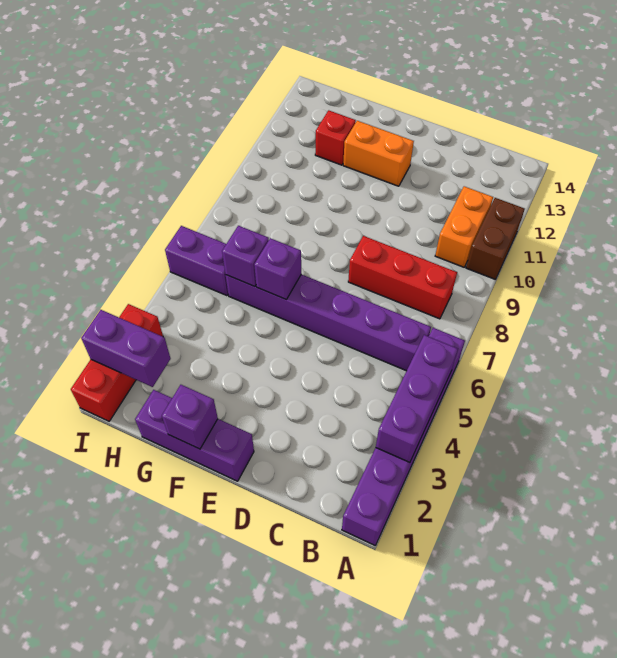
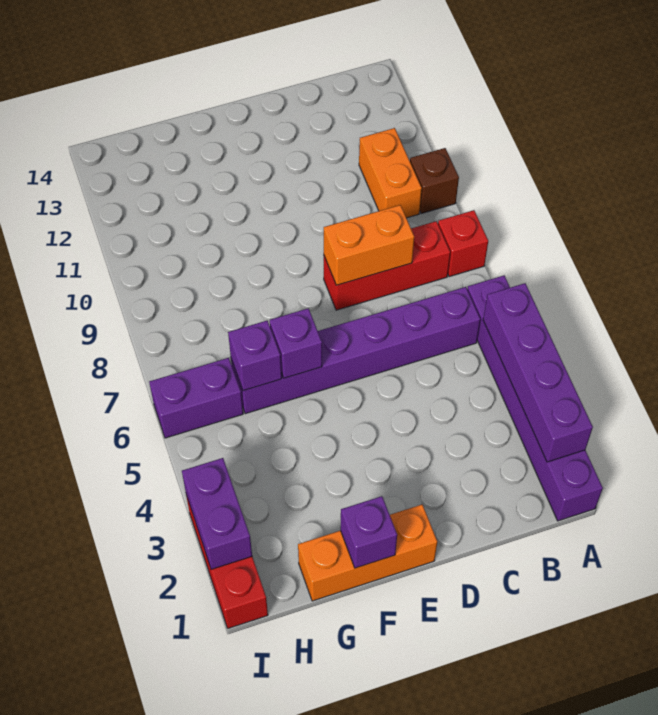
purple 1x3 brick [376,335,458,462] -> purple 1x4 brick [483,283,593,462]
brown 1x2 brick [466,198,525,279] -> brown 1x1 brick [410,148,459,214]
purple 1x3 brick [135,390,254,481] -> orange 1x3 brick [298,504,437,601]
orange 1x2 brick [343,121,414,186] -> orange 1x2 brick moved to [324,205,414,285]
red 1x1 brick [315,110,356,165] -> red 1x1 brick moved to [438,210,488,277]
purple 1x2 brick [81,310,171,387] -> purple 1x2 brick turned to [182,458,252,569]

